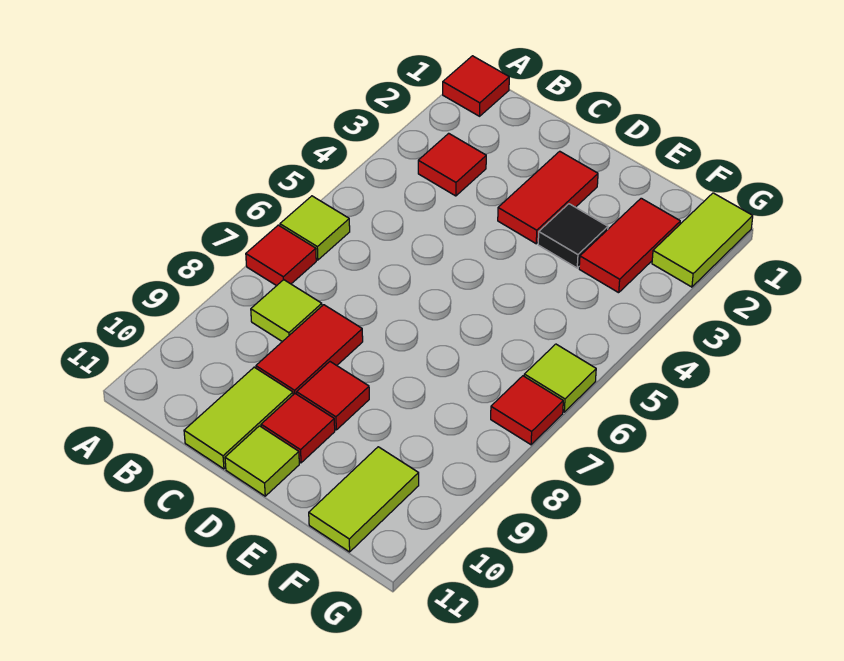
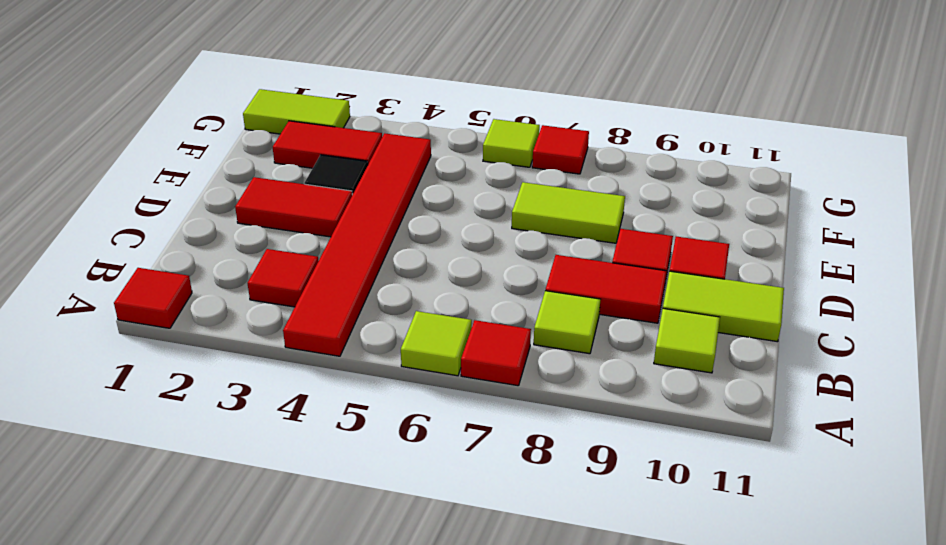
none -> red 1x6 tile [283,133,431,356]
lime 1x1 tile [225,426,299,496] -> lime 1x1 tile moved to [654,309,720,373]
lime 1x2 tile [309,447,419,552] -> lime 1x2 tile moved to [512,182,625,243]

